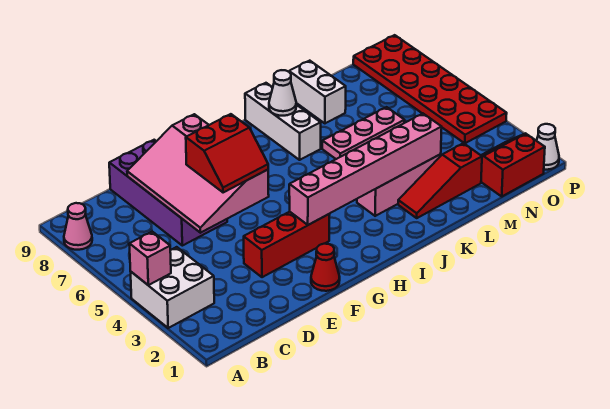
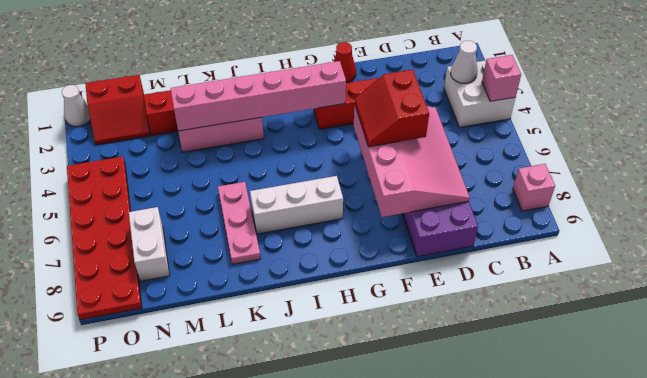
pink 1x1 cone [64,203,92,250] -> pink 1x1 brick [513,164,555,211]
red 2x2 slope [186,114,268,192] -> red 2x2 slope turned to [354,69,429,147]
white 1x3 brick [245,83,321,160] -> white 1x3 brick turned to [250,176,343,234]
white 1x1 cone [269,70,296,116] -> white 1x1 cone moved to [451,41,477,83]
pink 1x3 plate [322,107,405,159] -> pink 1x3 plate turned to [218,182,261,264]
white 1x2 brick [289,61,346,123] -> white 1x2 brick moved to [129,207,170,281]

